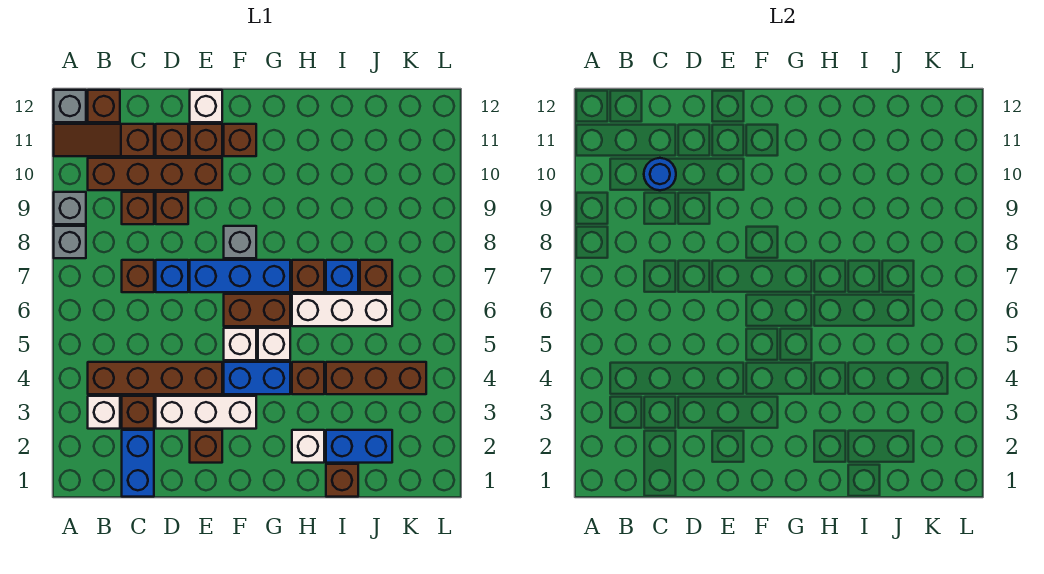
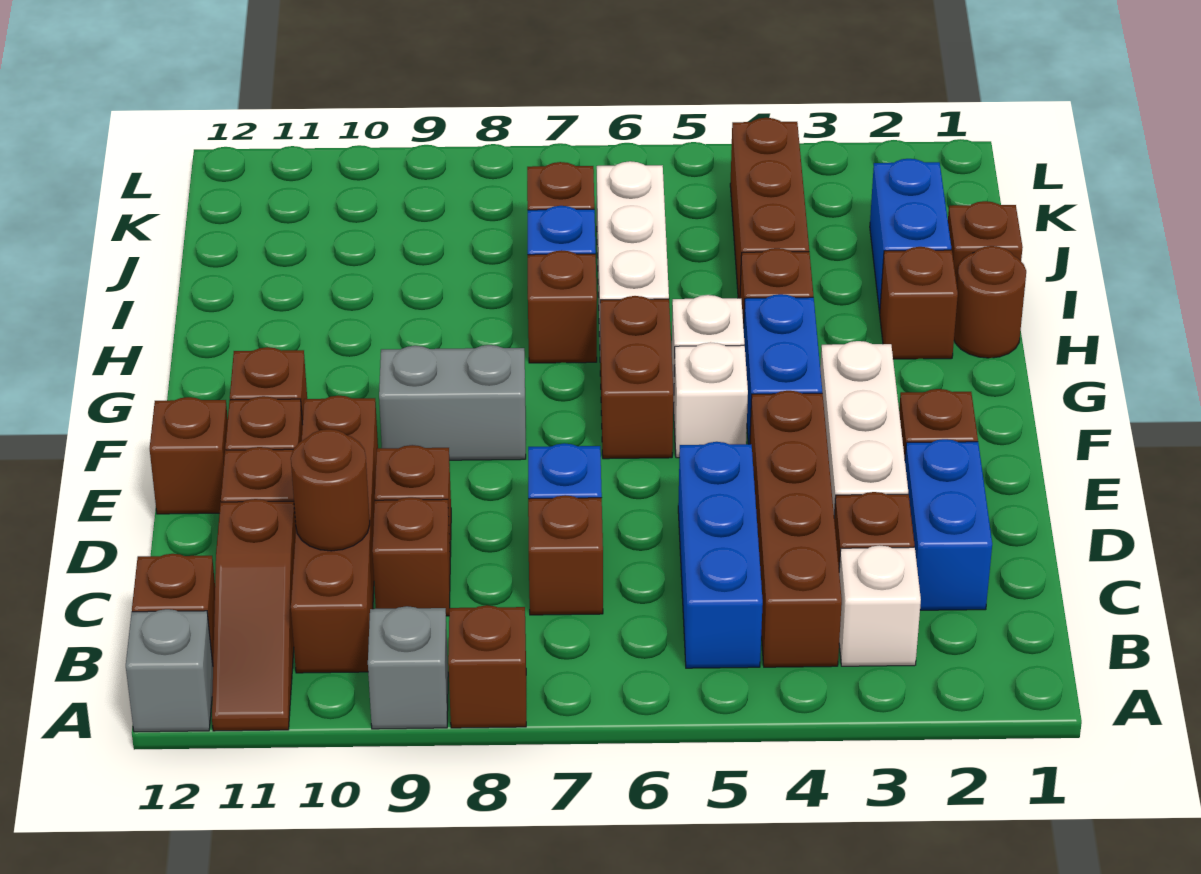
grey 1x1 brick [54,226,86,258] -> brown 1x1 brick [448,605,526,728]
blue 1x2 brick [122,430,154,497] -> blue 1x2 brick turned to [905,439,992,610]
blue 1x1 round brick [644,158,676,190] -> brown 1x1 round brick [291,429,370,551]
blue 1x3 brick [190,260,290,292] -> blue 1x3 brick moved to [678,442,763,668]
white 1x1 brick [190,90,222,122] -> brown 1x1 brick [150,397,228,514]
grey 1x1 brick [224,226,256,258] -> grey 1x2 brick [379,345,526,460]
none -> brown 1x1 round brick [954,246,1026,358]
white 1x1 brick [292,430,324,463] -> brown 1x1 brick [880,247,958,359]

